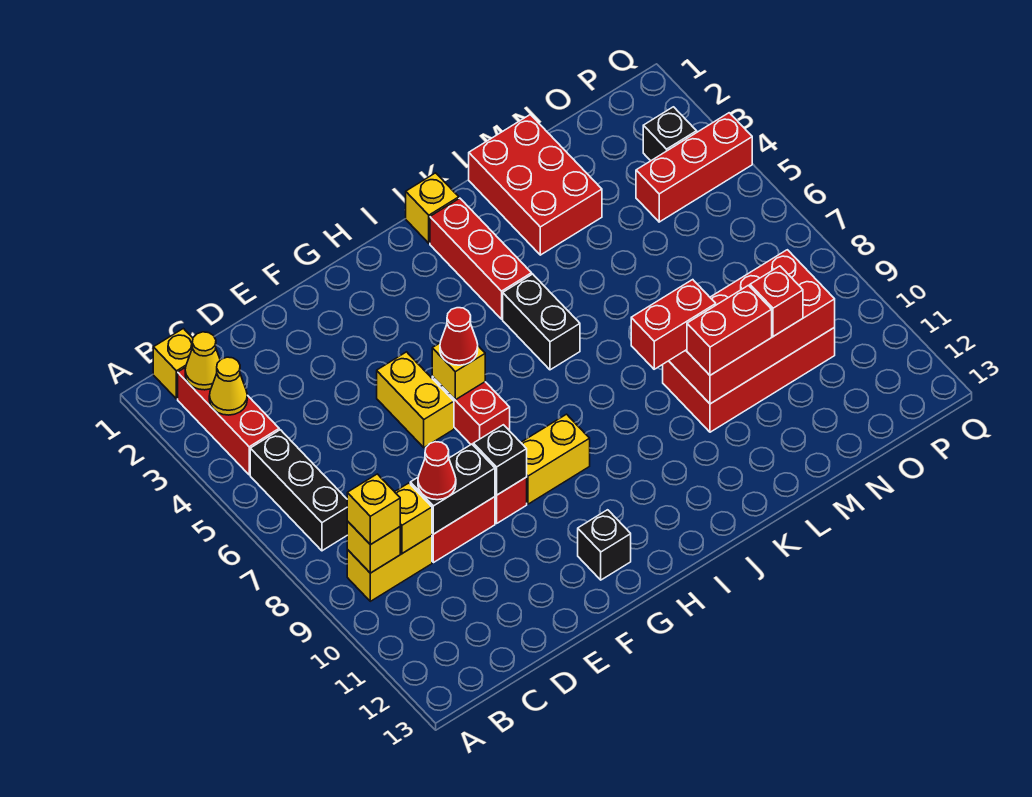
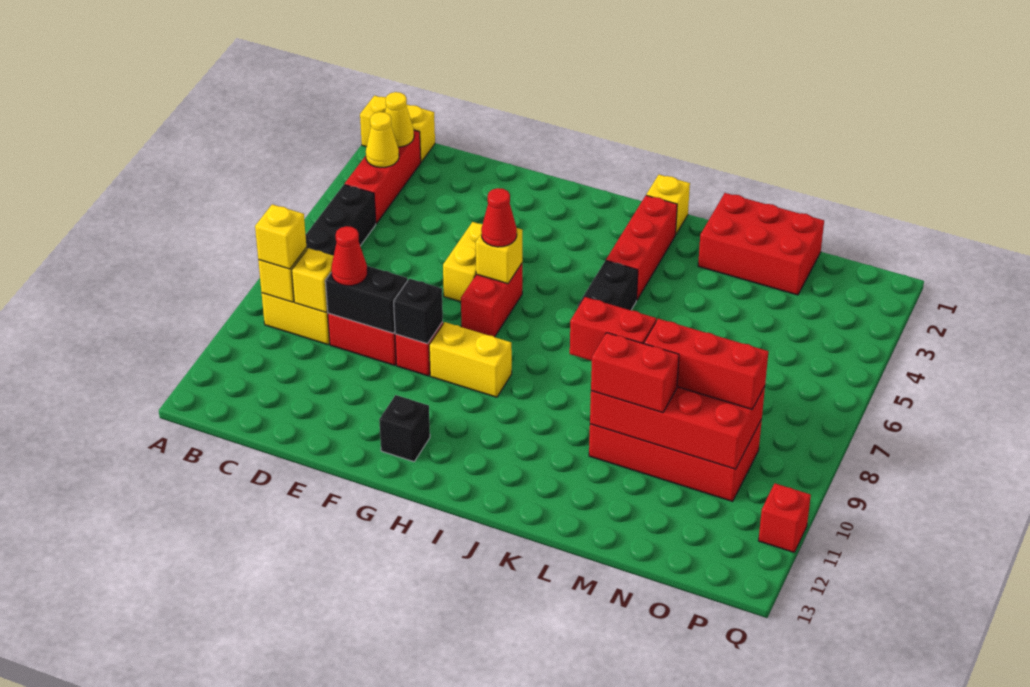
yellow 1x1 brick [153,329,193,399] -> yellow 1x2 brick [360,96,435,162]
red 2x3 brick [469,115,602,255] -> red 2x3 brick turned to [698,193,824,295]
red 1x1 brick [750,266,803,336] -> red 1x1 brick moved to [758,484,811,552]
red 1x3 brick [636,113,752,222] -> red 1x3 brick moved to [644,319,768,409]
black 1x1 brick [643,107,697,161] -> none

